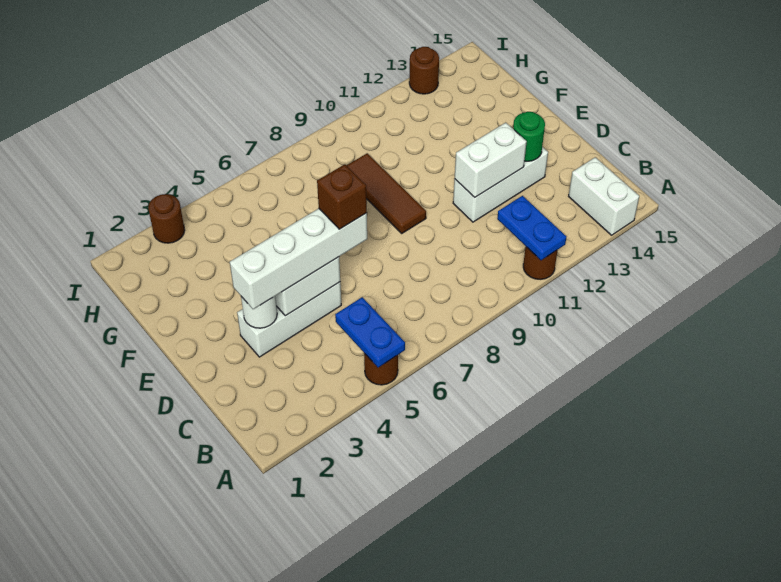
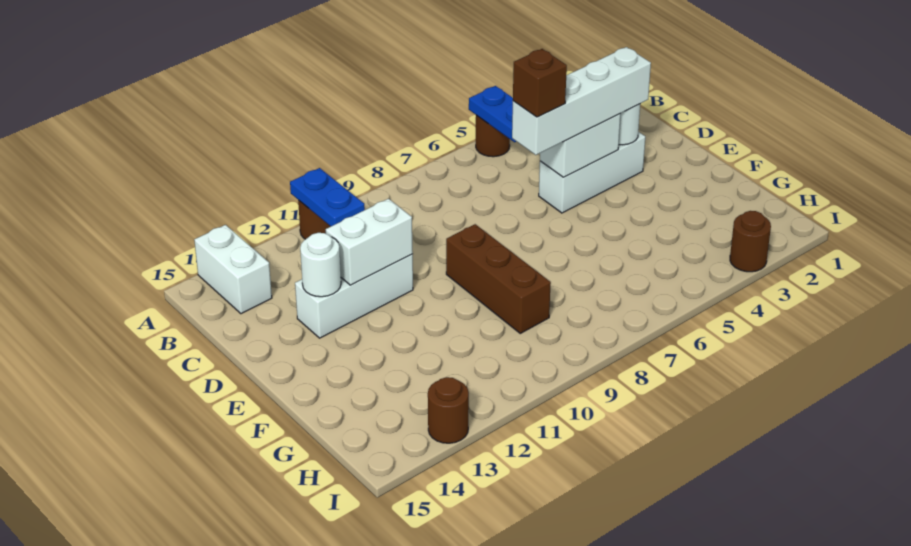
green 1x1 round brick [513,112,545,161] -> white 1x1 round brick [300,233,341,297]
brown 1x3 tile [346,153,426,233] -> brown 1x3 brick [446,224,551,333]

